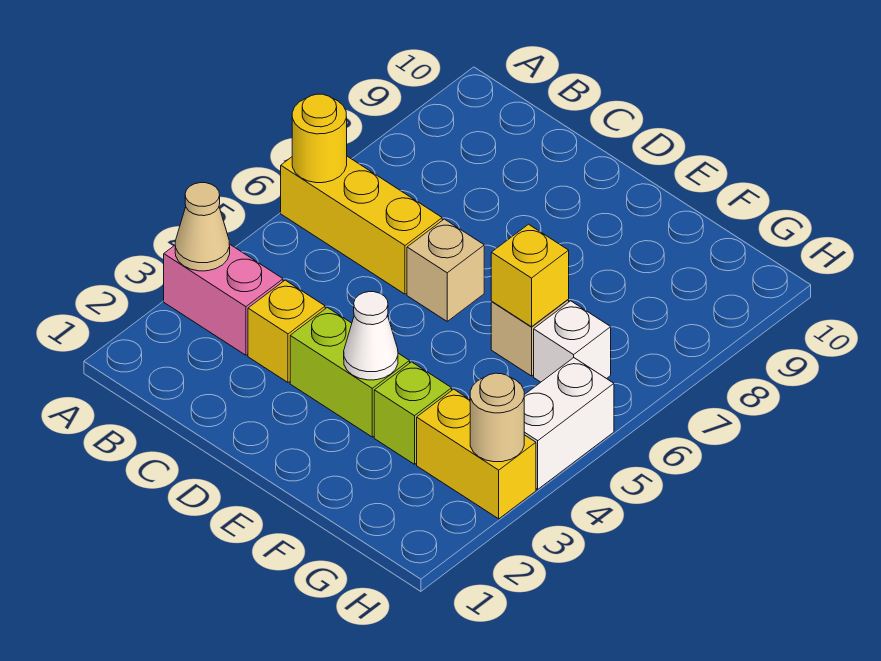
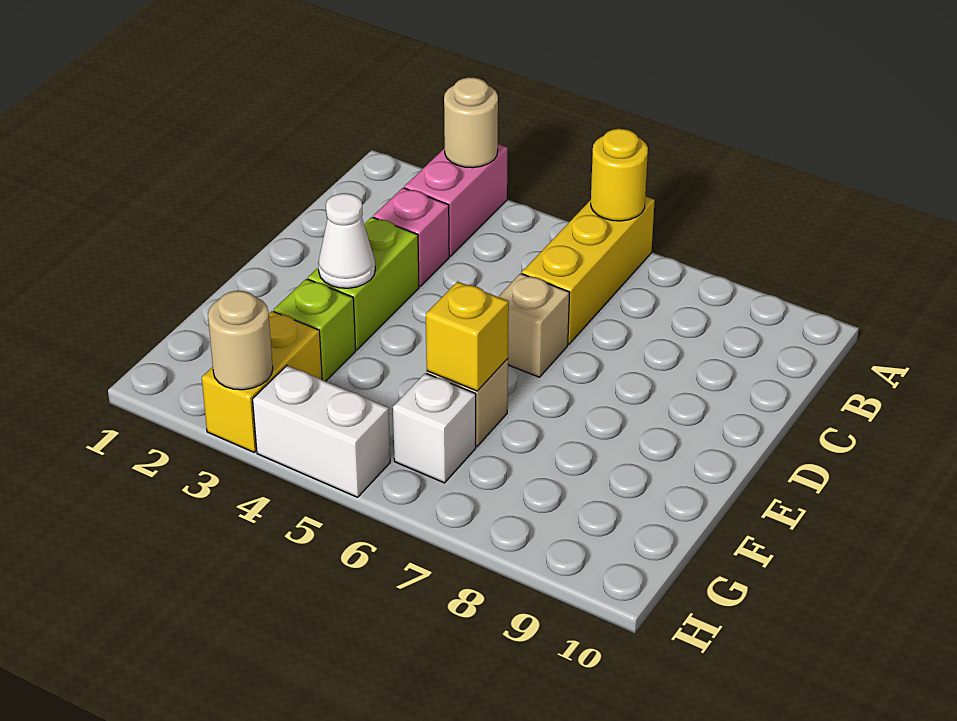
tan 1x1 cone [175,183,230,271] -> tan 1x1 round brick [444,77,498,168]
yellow 1x1 brick [248,280,325,383] -> pink 1x1 brick [373,188,449,287]

